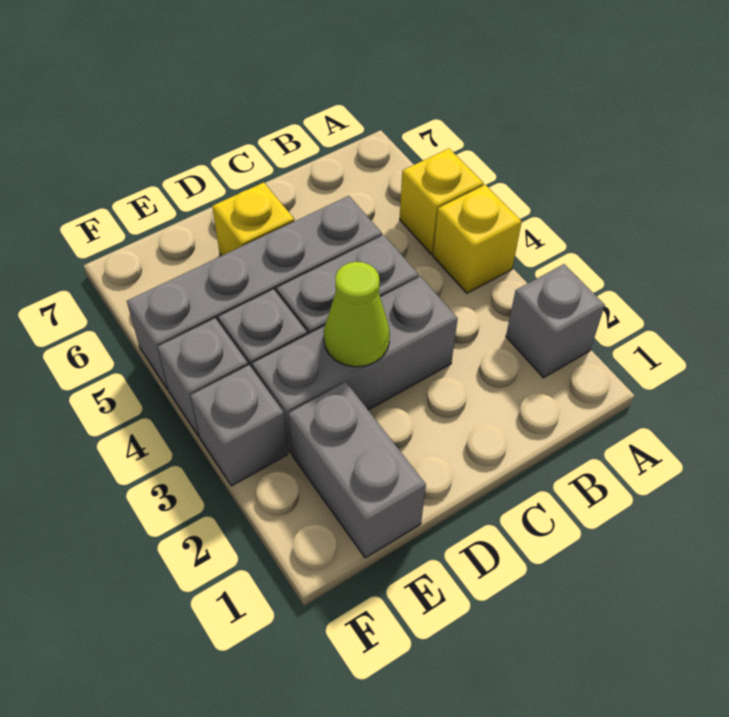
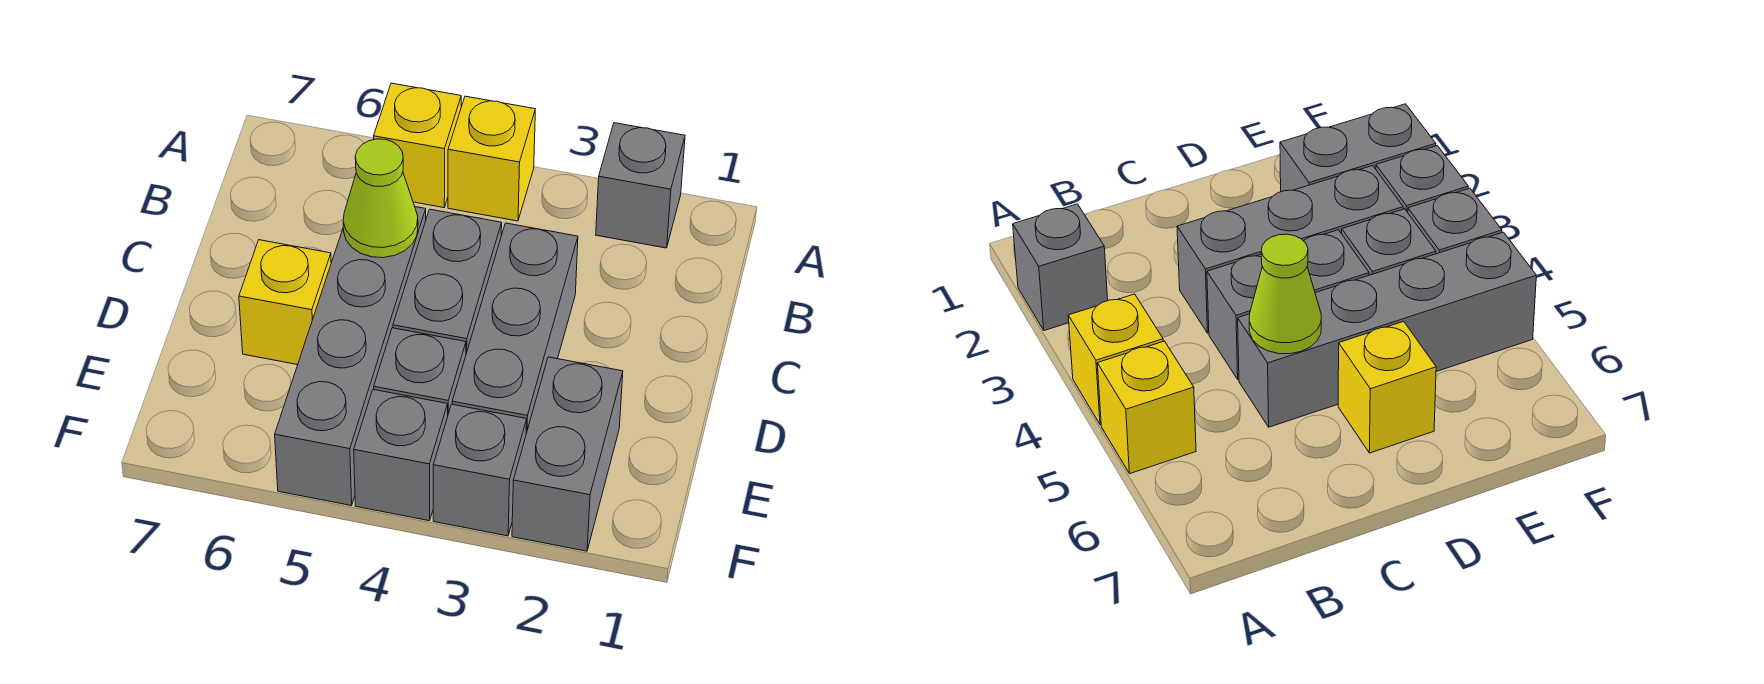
lime 1x1 cone [324,262,390,367] -> lime 1x1 cone moved to [343,139,418,258]
grey 1x2 brick [289,382,426,558] -> grey 1x2 brick turned to [512,357,623,551]

